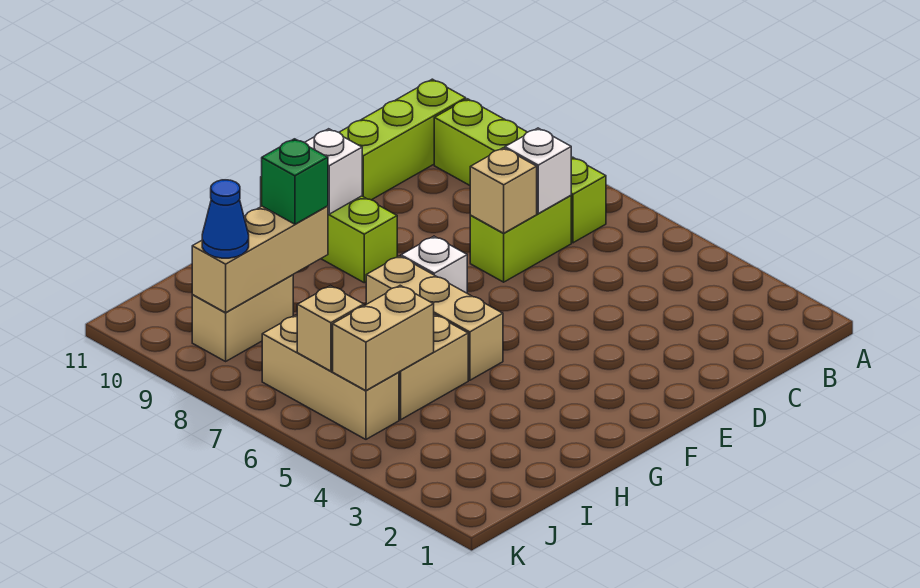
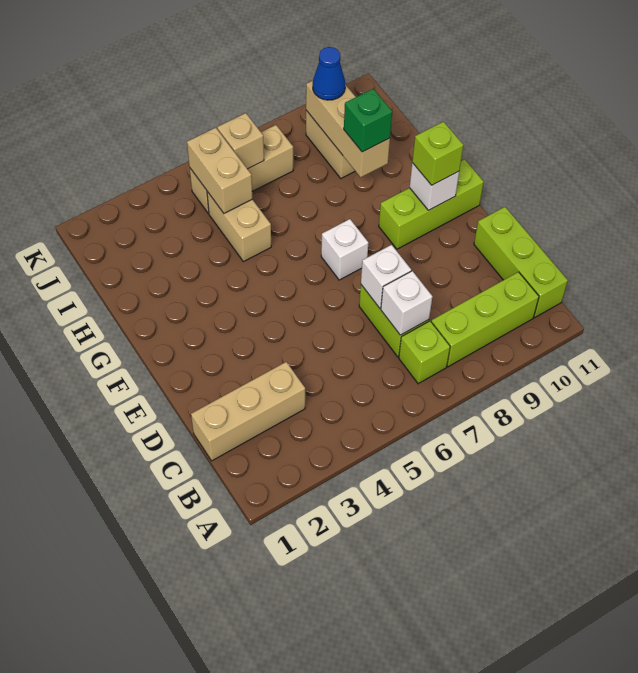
tan 1x1 brick [470,148,537,233] -> white 1x1 brick [361,245,411,308]
none -> lime 1x1 brick [412,122,463,185]
tan 1x3 brick [366,256,503,380] -> tan 1x3 brick moved to [191,362,305,461]

